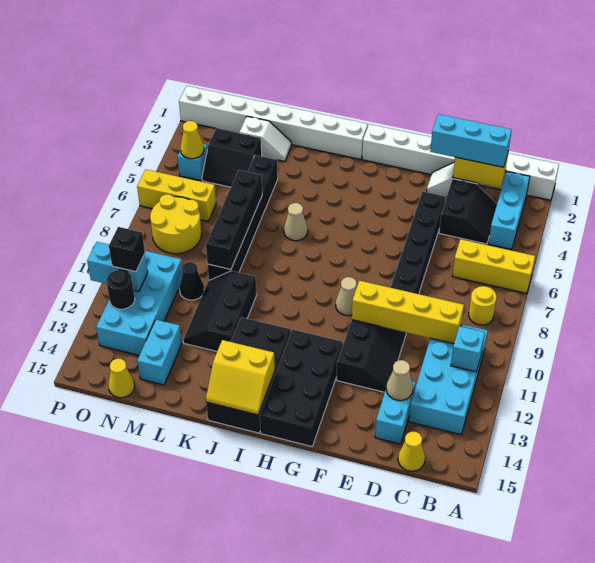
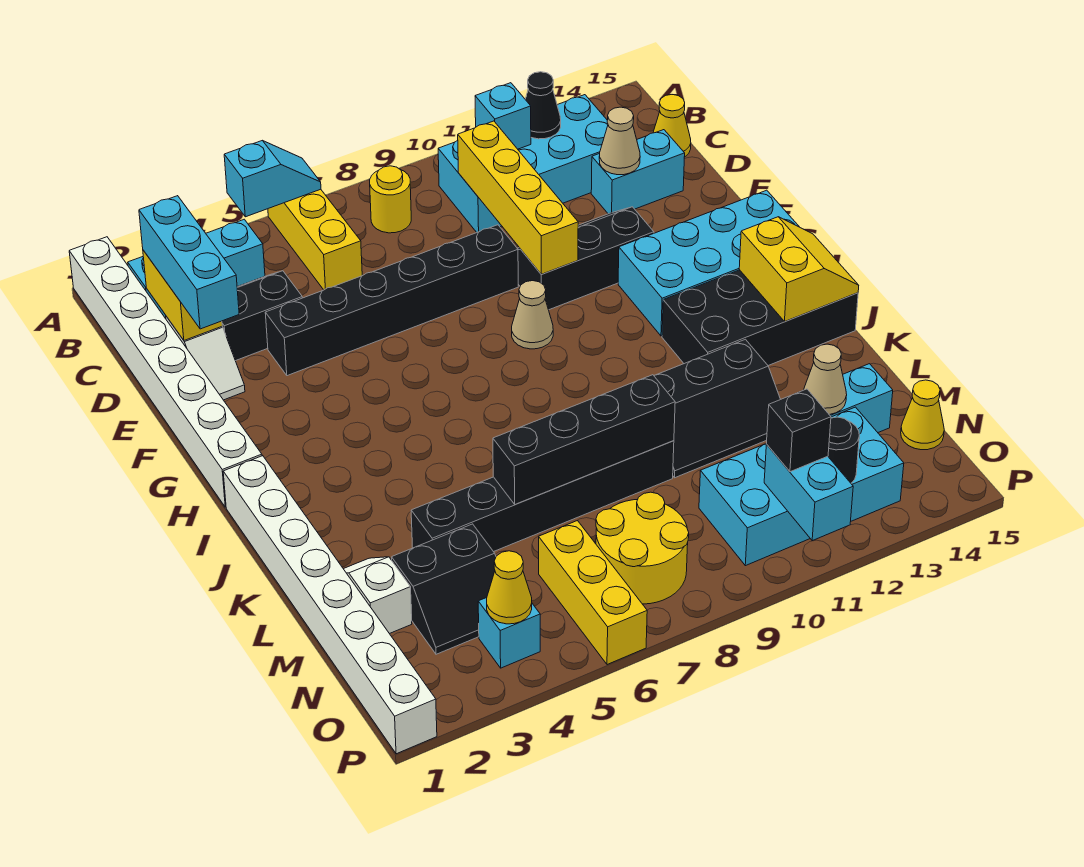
none -> cyan 1x2 slope [224,140,321,217]
black 2x4 brick [260,329,343,446] -> cyan 2x4 brick [618,190,799,336]
tan 1x1 cone [284,203,308,241] -> tan 1x1 cone moved to [804,344,847,415]
black 2x2 slope [202,128,262,187] -> black 2x2 slope turned to [392,524,496,654]
black 1x1 cone [179,262,204,300] -> black 1x1 cone moved to [525,72,561,139]

